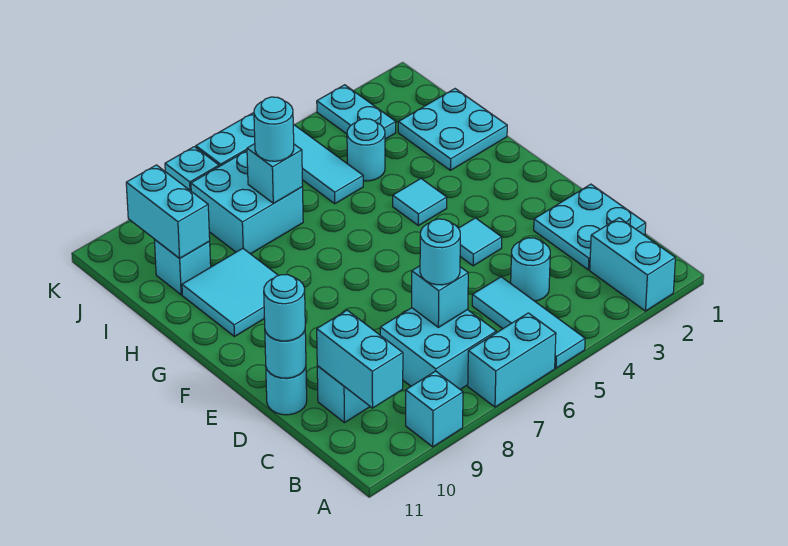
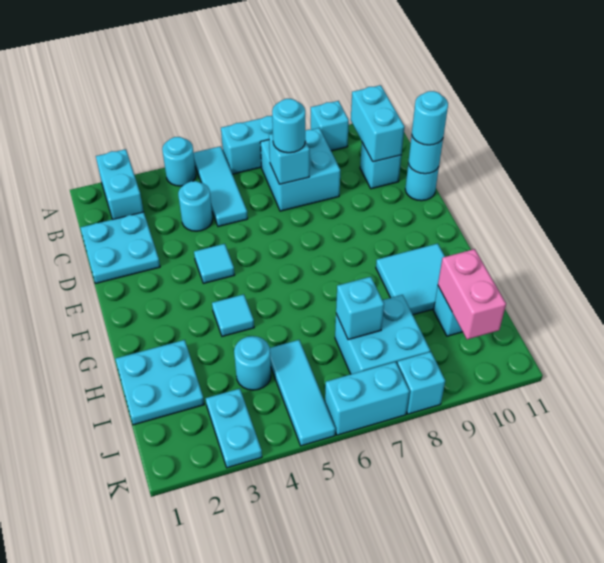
cyan 1x1 round brick [254,97,294,161] -> cyan 1x1 round brick moved to [162,137,196,186]
cyan 1x2 brick [126,165,210,258] -> pink 1x2 brick [438,249,506,339]

